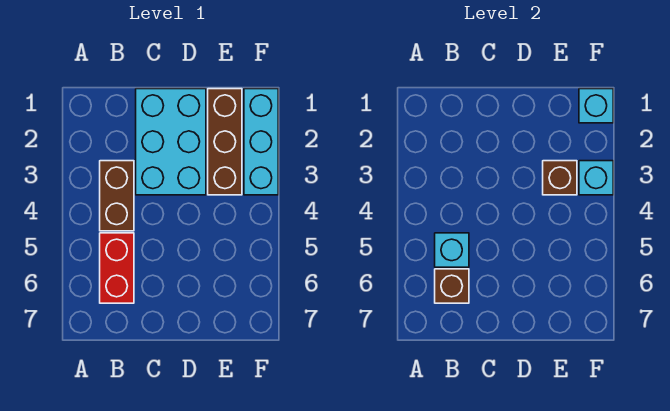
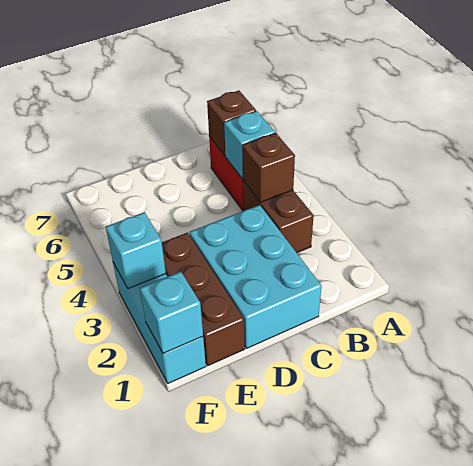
brown 1x1 brick [543,161,577,195] -> brown 1x1 brick moved to [242,133,295,202]

